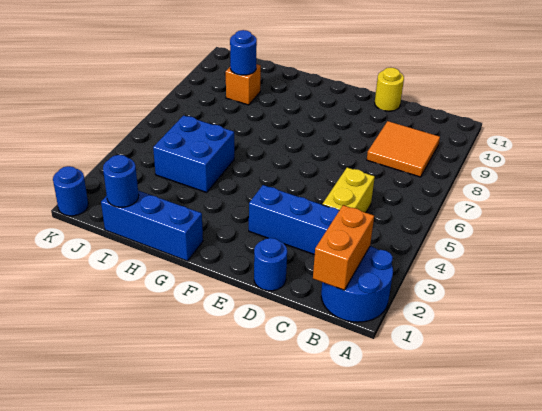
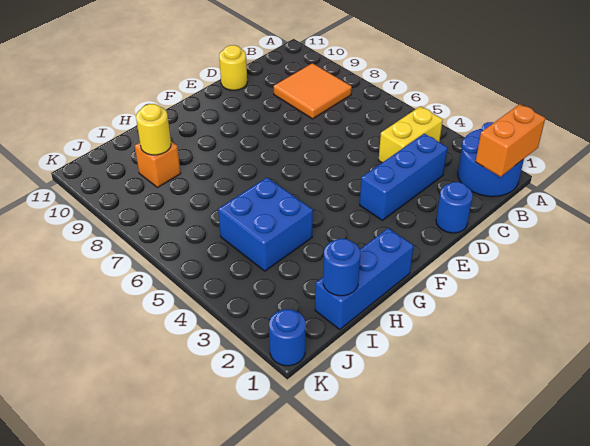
orange 1x2 brick [313,205,374,290] -> orange 1x2 brick turned to [476,104,545,177]
yellow 1x2 brick [322,168,375,213] -> yellow 1x2 brick turned to [378,106,443,163]
blue 1x1 round brick [230,30,257,75] -> yellow 1x1 round brick [136,104,171,155]

